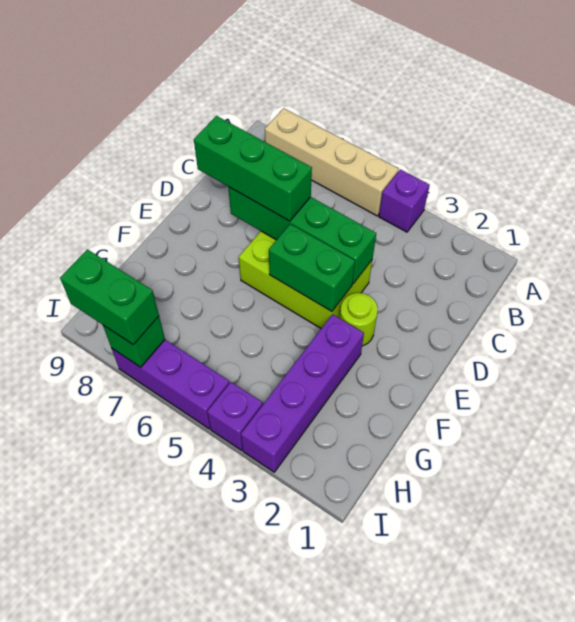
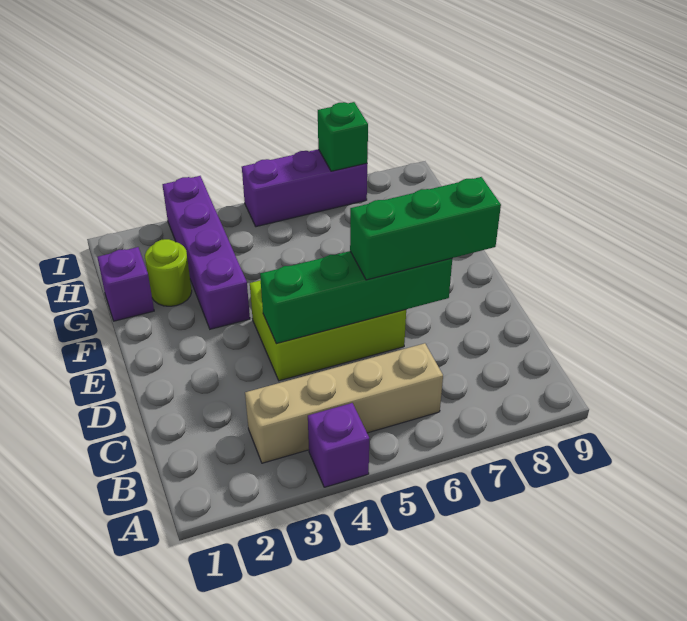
tan 1x4 brick [265,108,399,216] -> tan 1x4 brick moved to [245,343,443,463]
lime 1x1 round brick [340,293,378,346] -> lime 1x1 round brick moved to [145,239,192,306]
green 1x2 brick [269,224,355,312] -> none
purple 1x1 brick [207,382,263,450] -> purple 1x1 brick moved to [97,247,154,321]
green 1x2 brick [60,249,159,345] -> none

